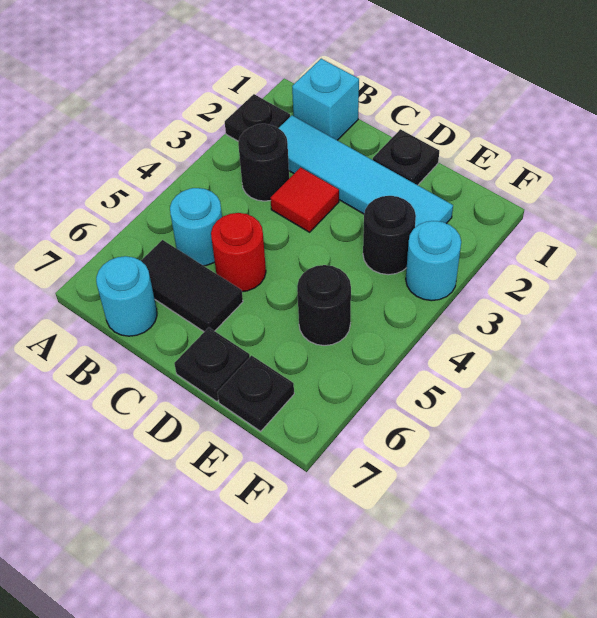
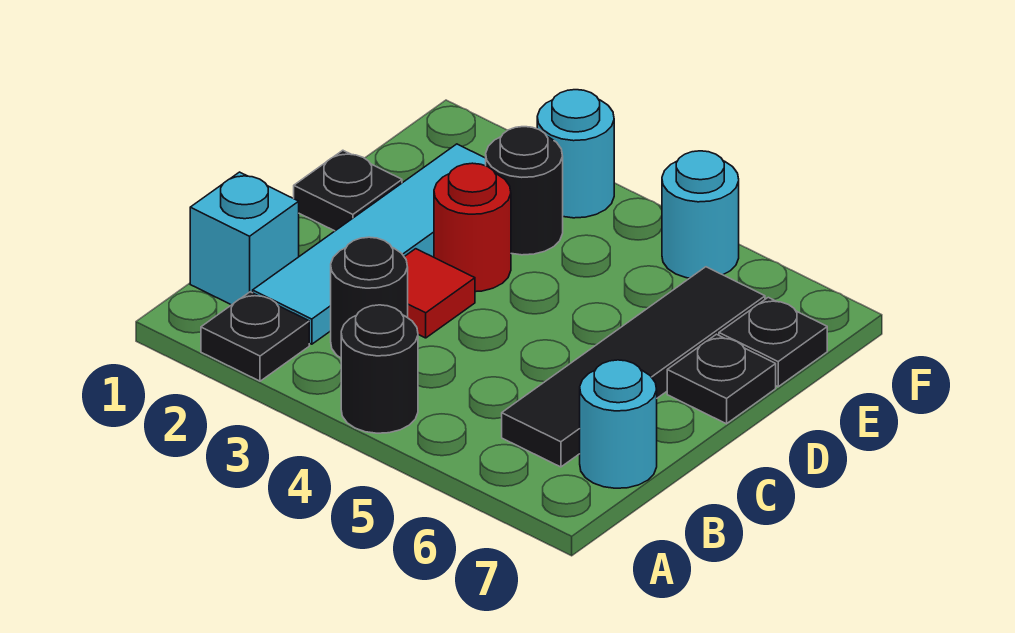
cyan 1x1 round brick [170,188,222,266] -> cyan 1x1 round brick moved to [662,151,739,278]
black 1x2 tile [141,240,243,332] -> black 1x4 tile [502,267,765,467]
red 1x1 round brick [211,213,266,292] -> red 1x1 round brick moved to [434,163,511,292]
black 1x1 round brick [297,265,351,346] -> black 1x1 round brick moved to [341,305,418,433]

